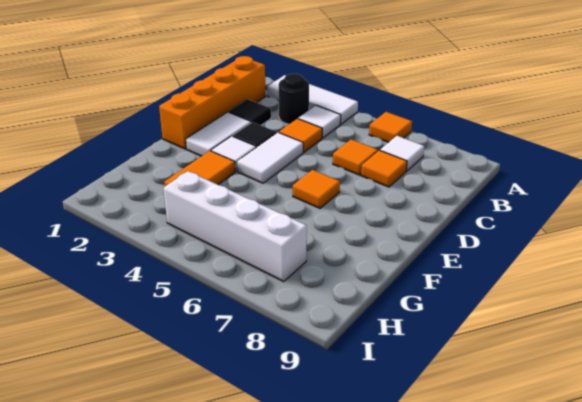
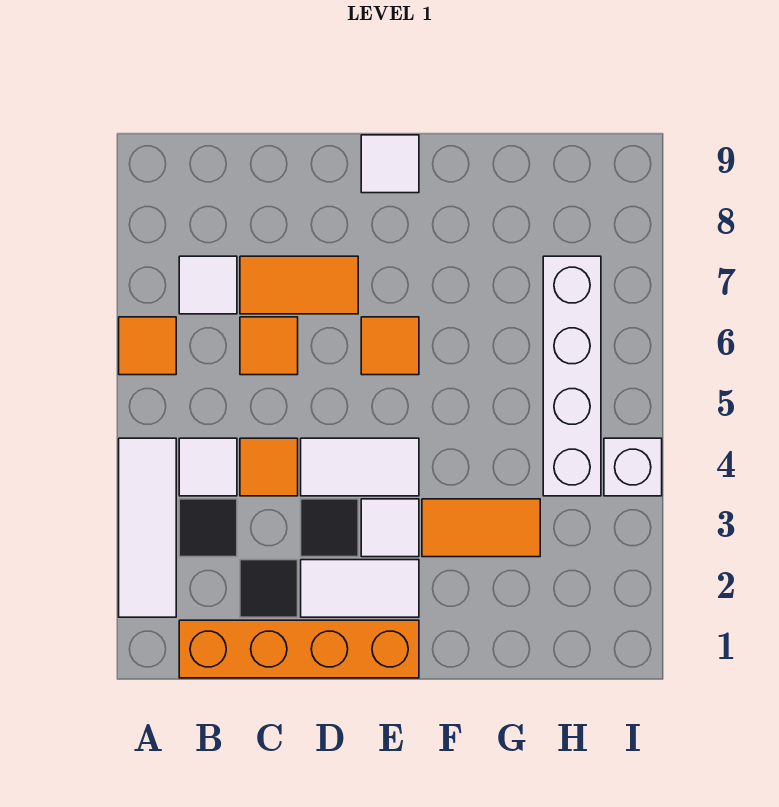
black 1x1 round brick [279,74,309,124] -> black 1x1 tile [179,499,237,557]
orange 1x1 tile [361,150,407,187] -> orange 1x2 tile [240,256,358,314]
none -> white 1x1 tile [361,135,419,193]
none -> white 1x1 brick [604,438,662,496]

